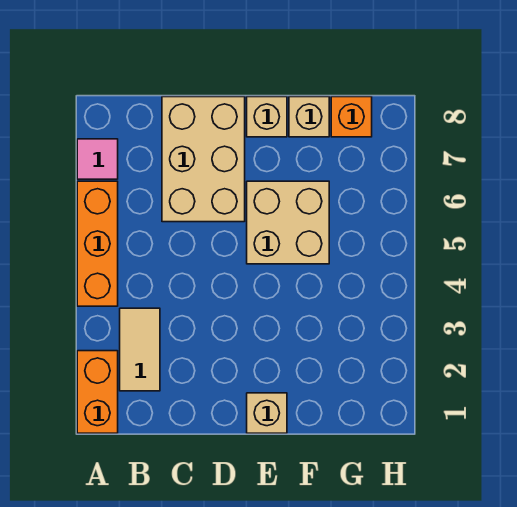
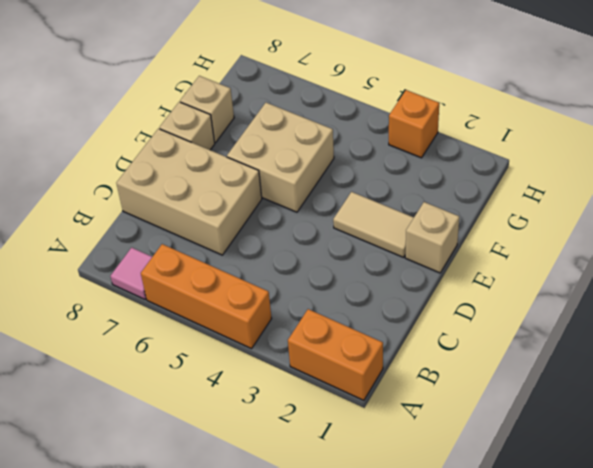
tan 1x2 tile [120,308,160,391] -> tan 1x2 tile moved to [333,192,414,257]
orange 1x1 brick [331,97,372,137] -> orange 1x1 brick moved to [389,90,439,158]

